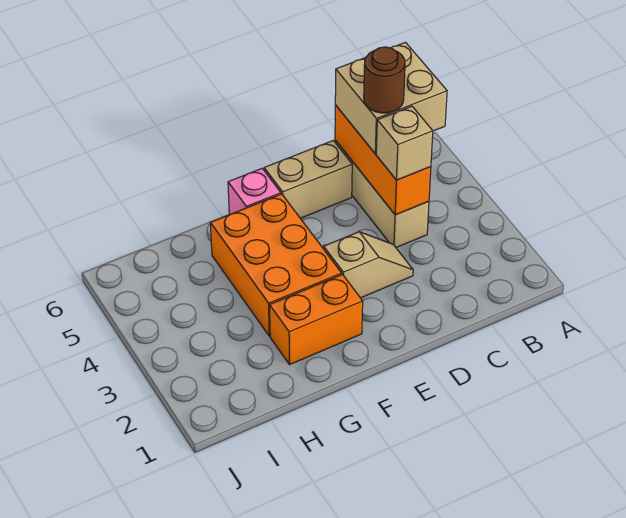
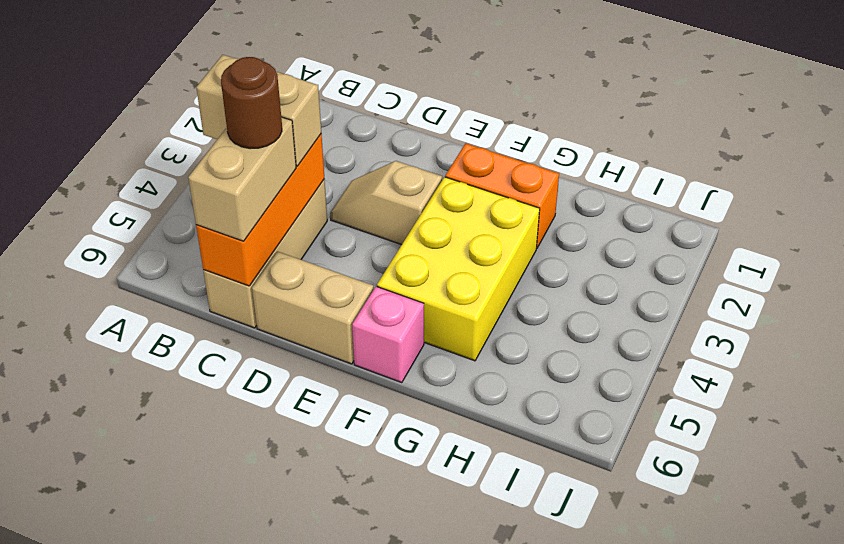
tan 2x2 brick [335,42,447,154] -> tan 1x2 brick [188,117,296,241]
tan 1x1 brick [376,106,433,180] -> tan 1x2 brick [196,55,321,166]
orange 2x3 brick [210,194,342,336] -> yellow 2x3 brick [377,177,540,361]

